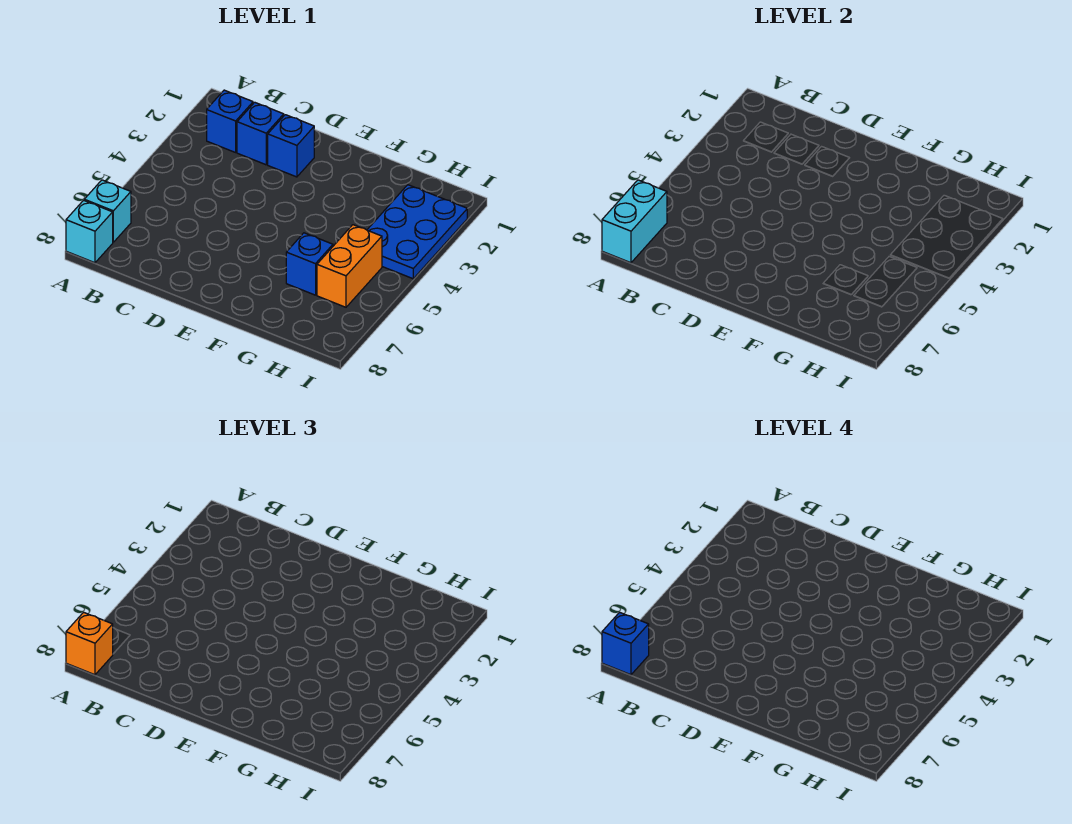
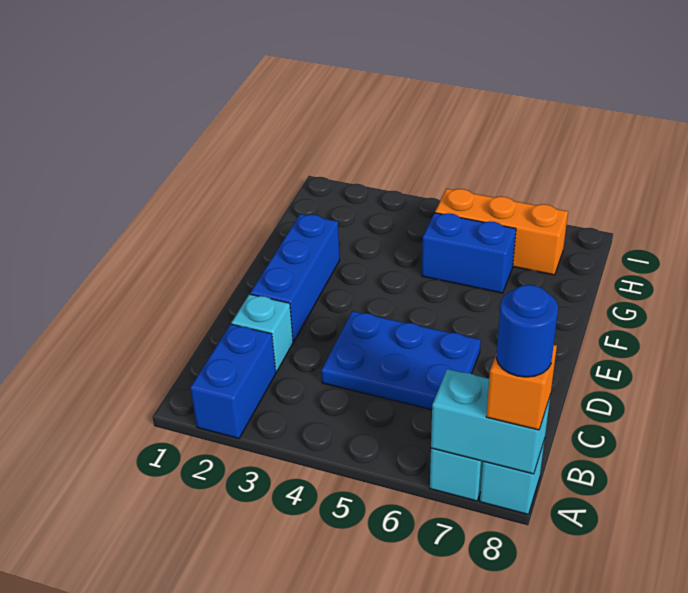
blue 1x1 brick [602,612,649,675] -> blue 1x1 round brick [496,285,558,377]
blue 1x1 brick [207,90,253,152] -> blue 1x2 brick [190,324,276,438]
blue 1x1 brick [237,102,284,165] -> cyan 1x1 brick [231,294,293,372]
blue 1x1 brick [268,115,314,177] -> blue 1x3 brick [250,214,340,341]
blue 1x1 brick [286,233,333,295] -> blue 1x2 brick [422,213,516,293]
blue 2x3 plate [367,185,467,279] -> blue 2x3 plate moved to [321,311,481,410]
orange 1x2 brick [317,225,382,307] -> orange 1x3 brick [435,189,568,275]

